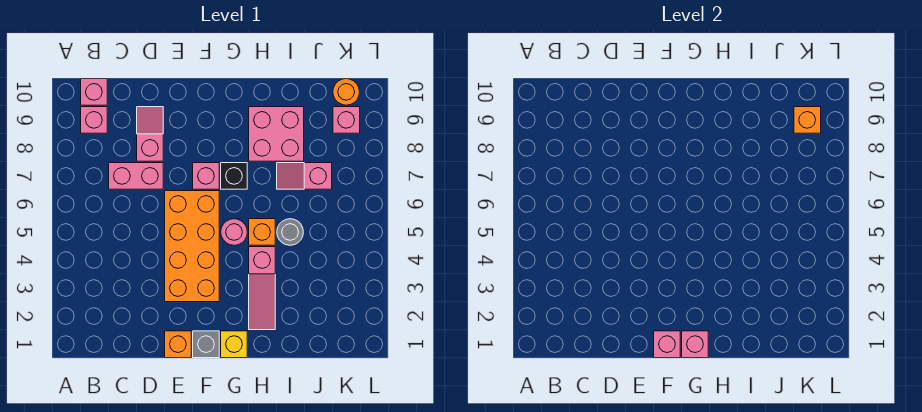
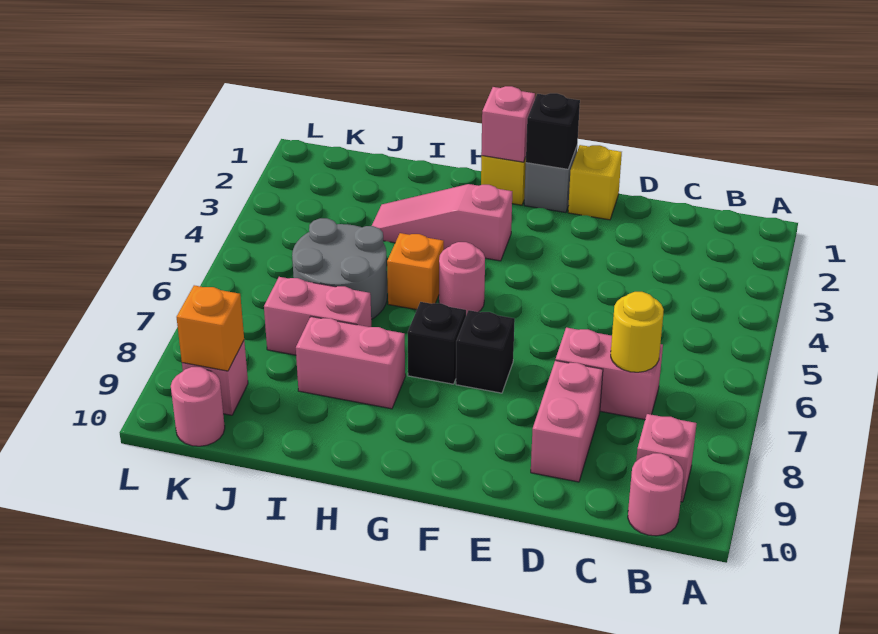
pink 1x1 brick [81,79,107,105] -> pink 1x1 round brick [628,453,683,536]
none -> yellow 1x1 round brick [611,292,664,372]
pink 1x2 slope [137,107,163,161] -> pink 1x2 brick [531,360,603,482]
orange 1x1 brick [165,331,191,358] -> yellow 1x1 brick [568,145,622,220]
orange 2x4 brick [165,191,219,302] -> none
pink 1x1 brick [654,331,680,358] -> black 1x1 brick [526,93,580,169]
pink 1x1 brick [193,163,219,189] -> black 1x1 brick [456,310,515,393]
pink 1x3 slope [249,247,275,330] -> pink 1x3 slope turned to [372,184,512,261]
pink 2x2 brick [249,107,304,161] -> pink 1x2 brick [296,317,405,409]
grey 1x1 round brick [277,219,303,245] -> grey 2x2 round brick [292,218,387,319]
pink 1x2 slope [277,163,332,189] -> pink 1x2 brick [264,277,371,355]
orange 1x1 round brick [333,79,359,105] -> pink 1x1 round brick [171,367,225,446]

